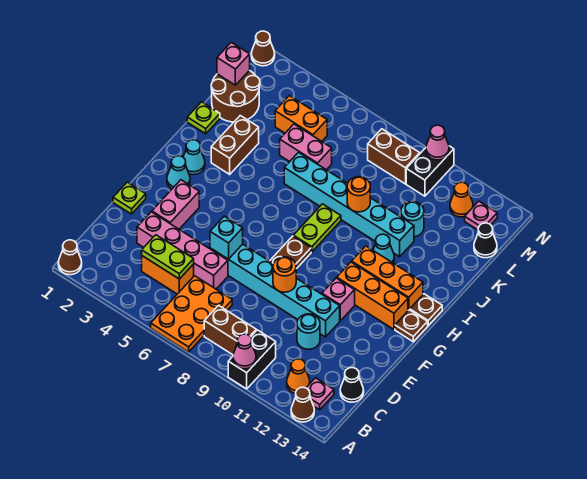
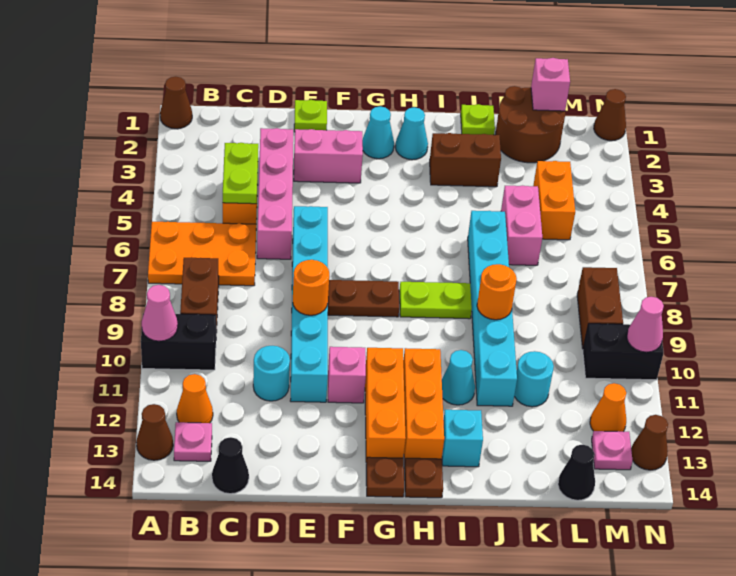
cyan 1x1 brick [210,216,243,259] -> cyan 1x1 brick moved to [442,410,483,467]
none -> brown 1x1 cone [631,415,668,470]

